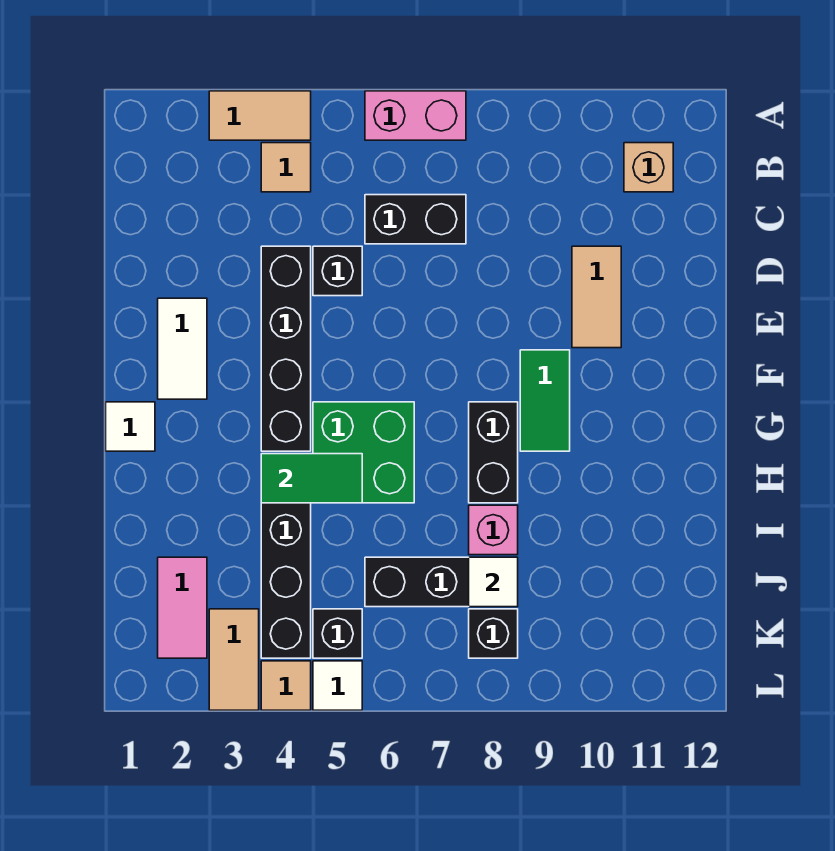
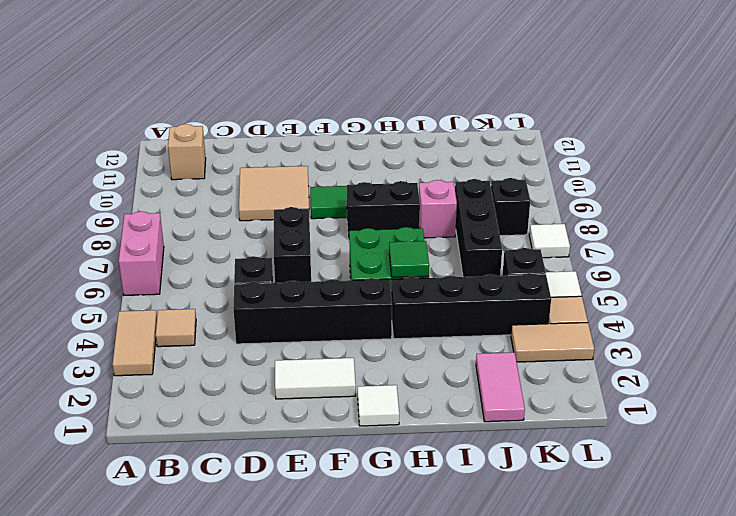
black 1x2 brick [365,195,466,244] -> black 1x2 brick moved to [274,207,311,283]
tan 1x2 tile [572,246,621,348] -> tan 2x2 tile [239,166,309,221]
green 1x2 tile [261,454,362,503] -> green 1x1 tile [389,241,429,277]
pink 1x2 tile [158,557,207,658] -> pink 1x2 tile turned to [476,352,525,422]
white 1x1 tile [469,557,518,607] -> white 1x1 tile moved to [529,224,570,258]

